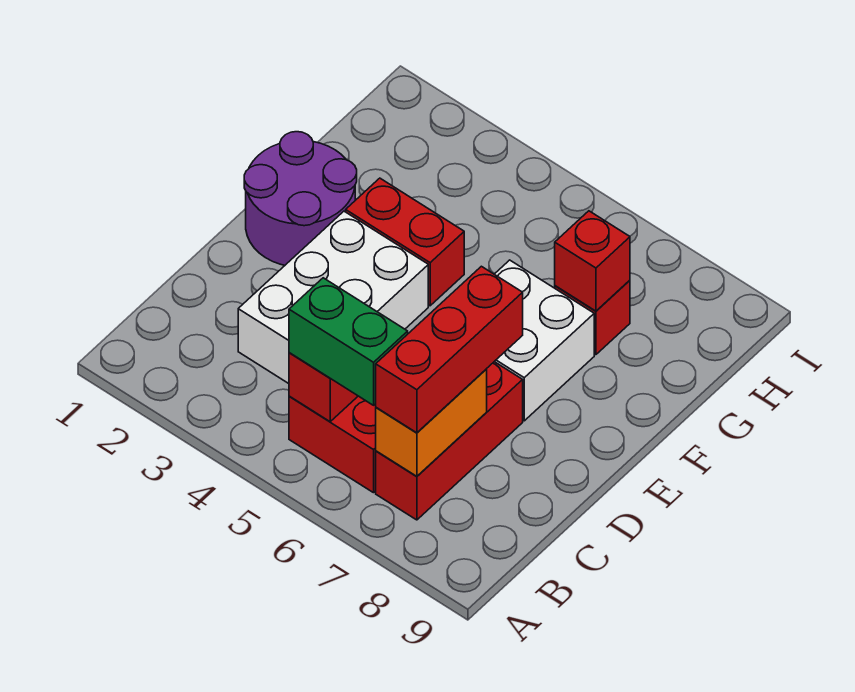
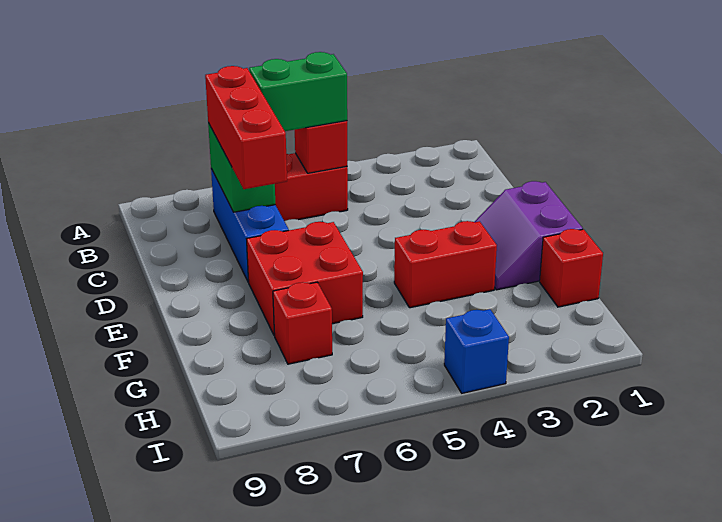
red 1x3 brick [376,362,523,520] -> blue 1x3 brick [211,169,289,282]
orange 1x2 brick [376,369,487,476] -> green 1x2 brick [208,123,275,212]
white 2x3 brick [238,211,428,384] -> none
purple 2x2 round brick [244,132,357,265] -> purple 2x2 slope [475,181,583,290]
white 2x2 brick [494,260,594,421] -> red 2x2 brick [247,222,363,336]
red 1x1 brick [555,211,630,311] -> red 1x1 brick moved to [540,229,603,307]
none -> blue 1x1 brick [444,309,509,393]

